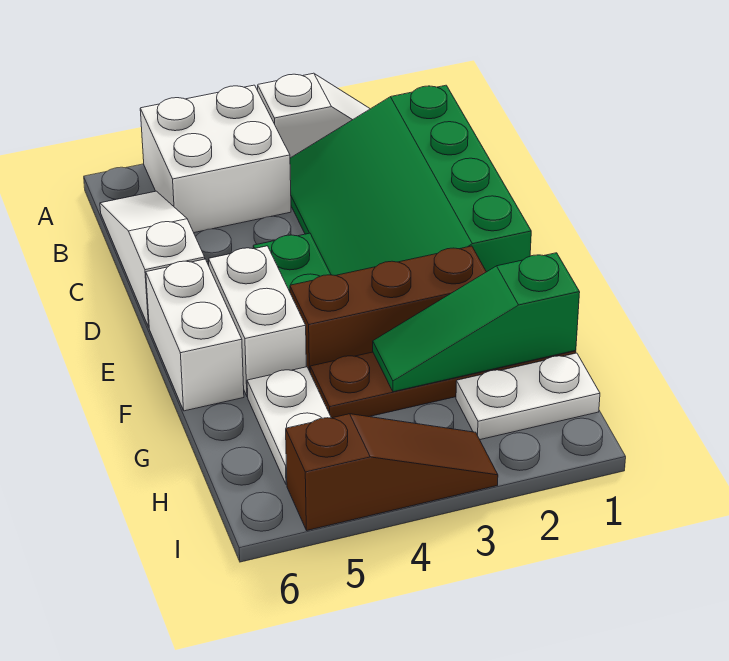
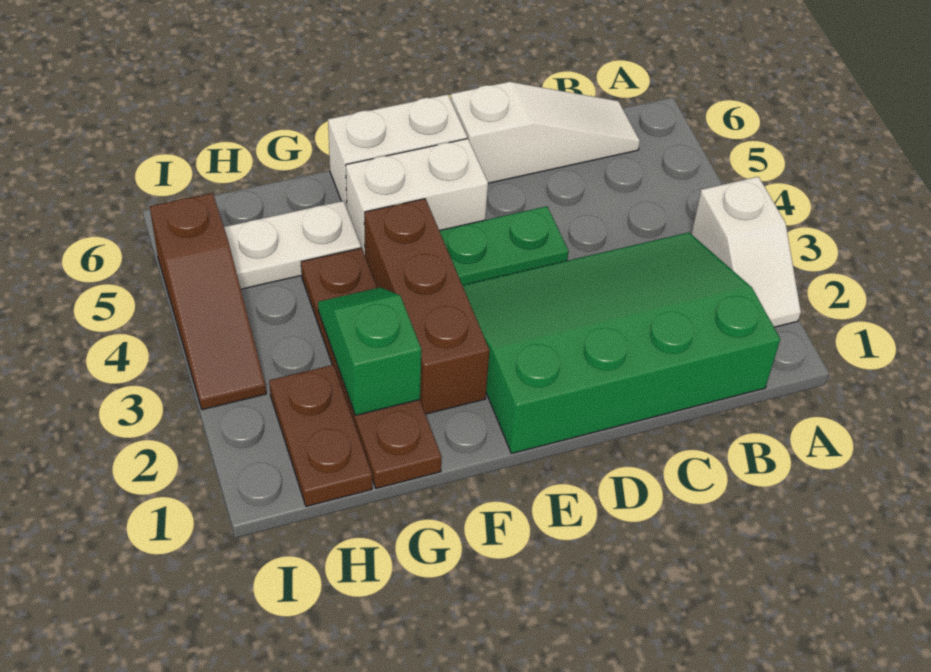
white 2x2 brick [140,85,291,233] -> none
green 1x3 slope [373,253,580,392] -> green 1x2 slope [318,287,421,415]
white 1x2 plate [456,353,600,440] -> brown 1x2 plate [269,365,372,507]

